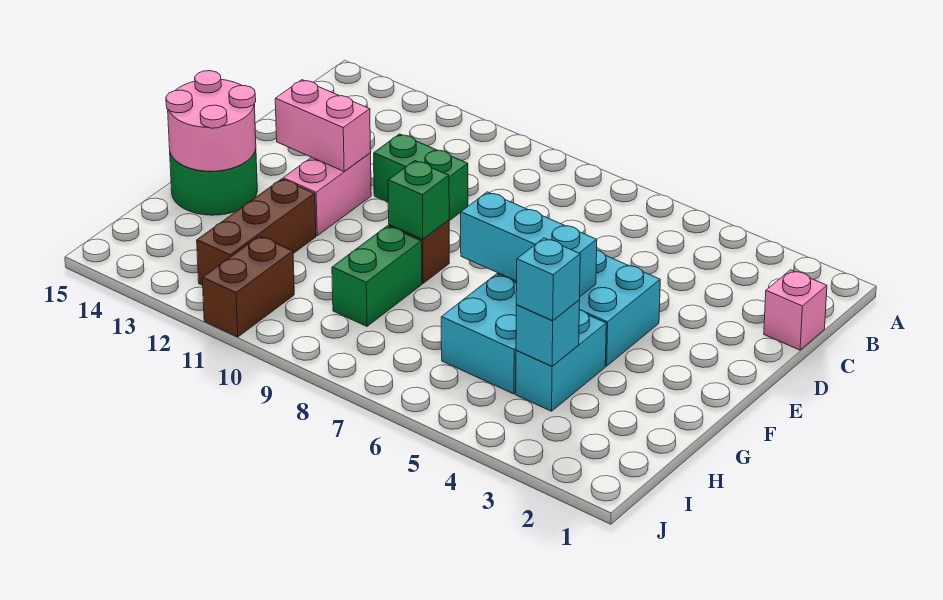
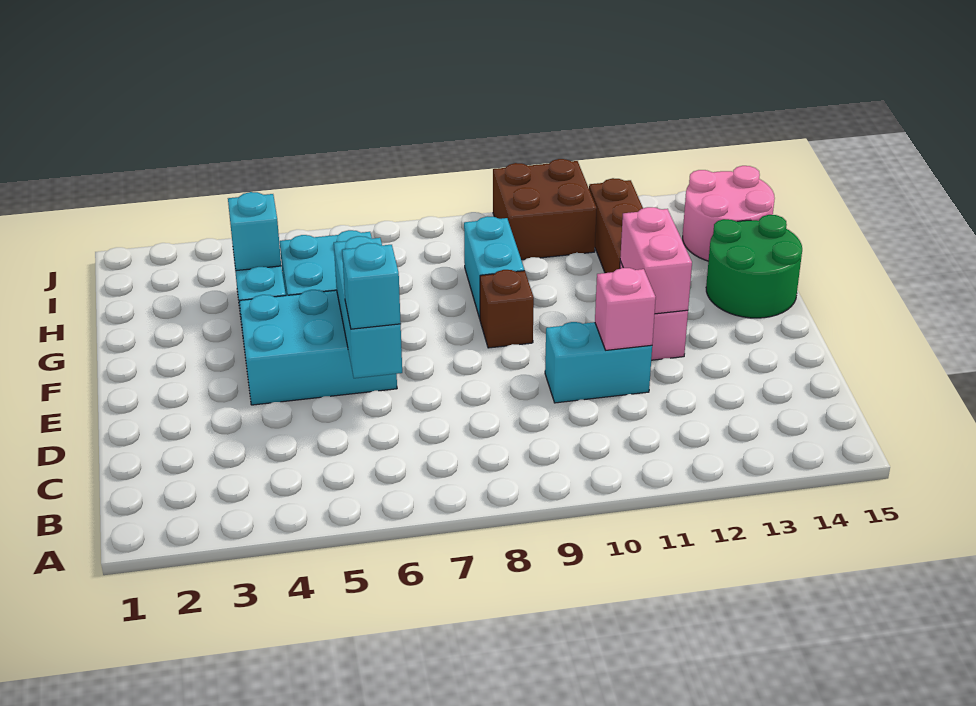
pink 1x1 brick [764,270,827,350] -> pink 1x1 brick moved to [595,268,656,350]
green 1x2 brick [374,134,468,221] -> cyan 1x2 brick [545,322,652,403]
pink 1x2 brick [275,80,371,171] -> pink 1x2 brick turned to [620,207,692,314]
cyan 1x3 brick [461,192,597,296] -> cyan 1x3 brick turned to [334,236,402,378]
green 1x1 brick [388,161,449,239] -> none
pink 2x2 round brick [166,71,256,171] -> pink 2x2 round brick moved to [683,166,775,261]
green 1x2 brick [332,226,422,326] -> cyan 1x2 brick [464,216,524,318]
cyan 1x1 brick [516,238,580,321] -> cyan 1x1 brick moved to [342,243,401,329]
brown 1x2 brick [202,236,294,337] -> brown 2x2 brick [493,159,597,260]

